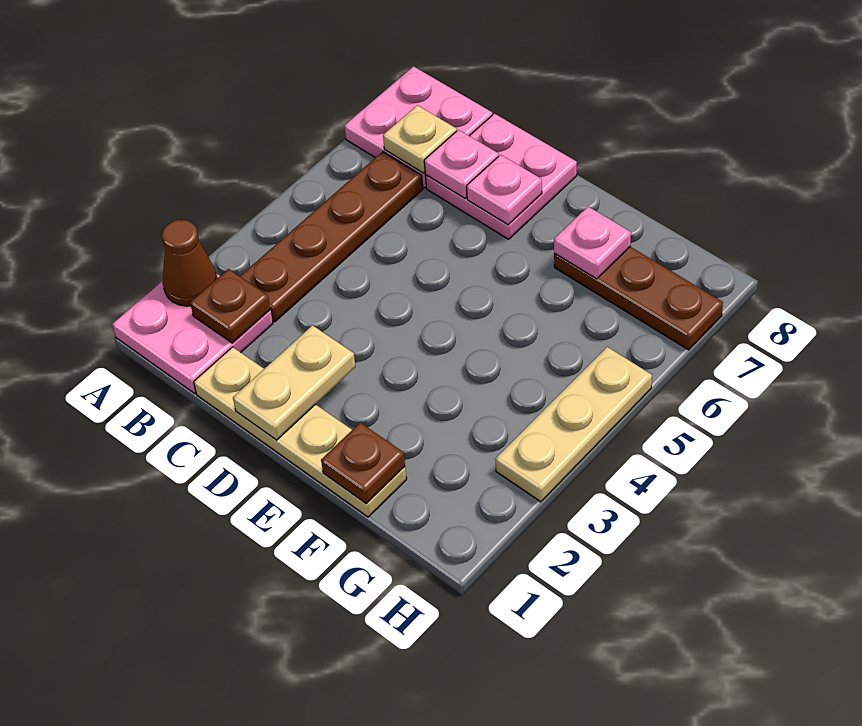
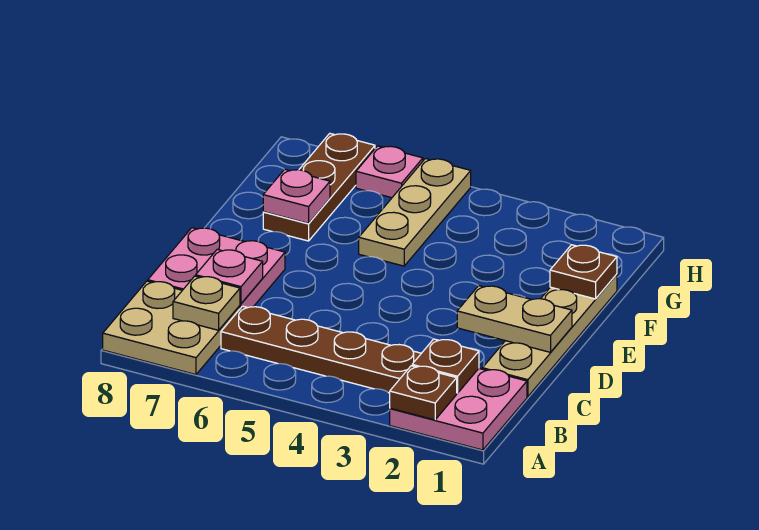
brown 1x1 cone [162,220,217,306] -> brown 1x1 plate [390,366,457,420]
pink 2x2 plate [344,66,492,188] -> tan 2x2 plate [103,281,240,375]
pink 1x1 plate [467,155,542,225] -> pink 1x1 plate moved to [356,146,423,198]
tan 1x3 plate [496,347,652,502] -> tan 1x3 plate turned to [359,159,471,266]

